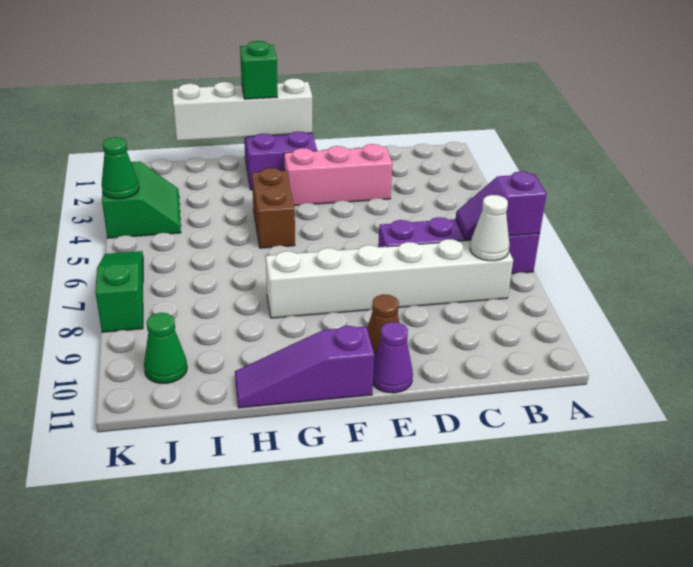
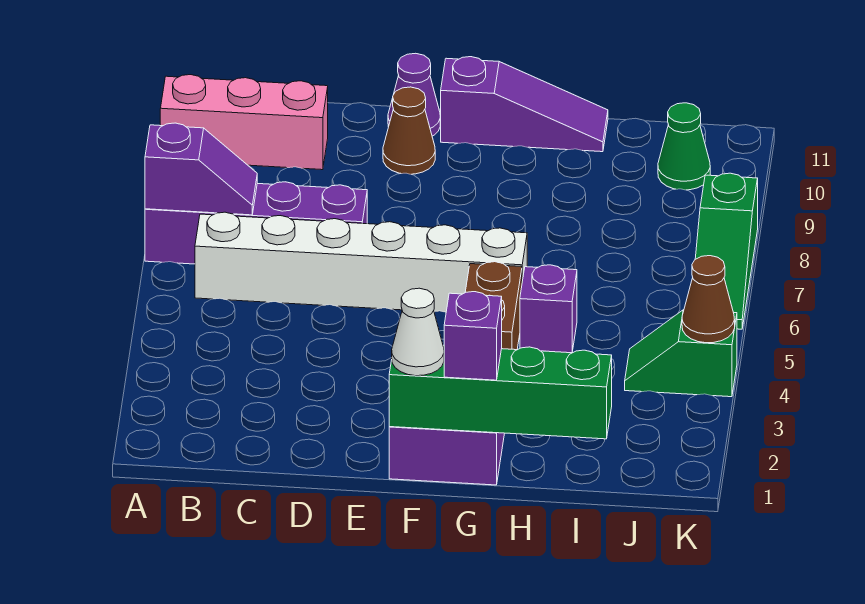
white 1x6 brick [266,239,513,318] -> white 1x6 brick moved to [195,212,527,312]
white 1x1 cone [470,195,510,261] -> white 1x1 cone moved to [392,288,444,376]
pink 1x3 brick [284,144,392,206] -> pink 1x3 brick moved to [160,75,328,170]
white 1x4 brick [172,78,312,141] -> green 1x4 brick [389,345,612,439]
green 1x1 brick [240,41,278,99] -> purple 1x1 brick [444,292,502,380]
none -> purple 1x1 brick [520,265,577,353]
green 2x2 slope [102,161,181,238] -> green 1x2 slope [625,310,737,397]
green 1x1 cone [102,137,139,199] -> brown 1x1 cone [682,256,735,343]

